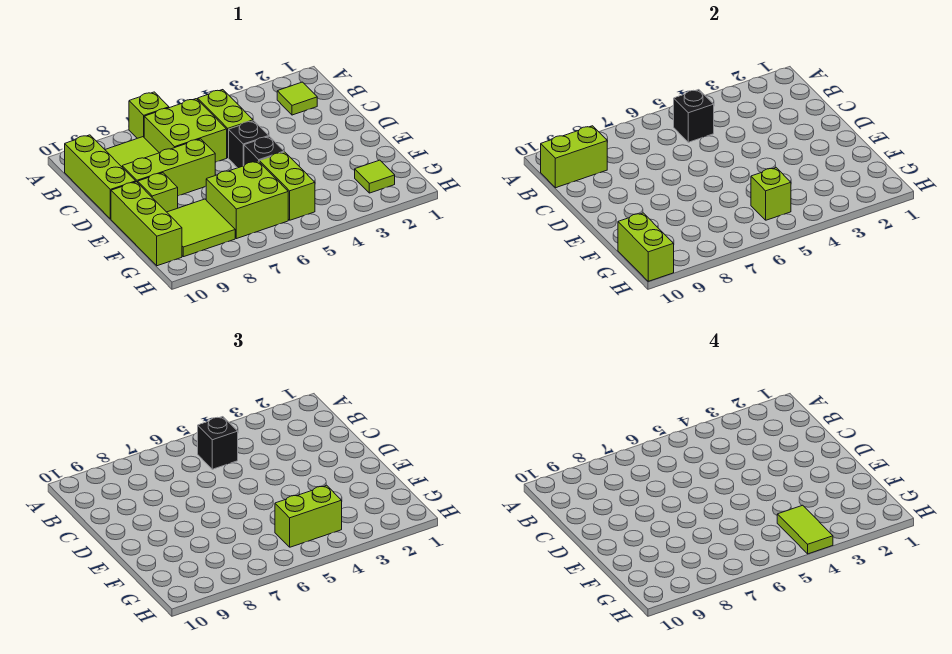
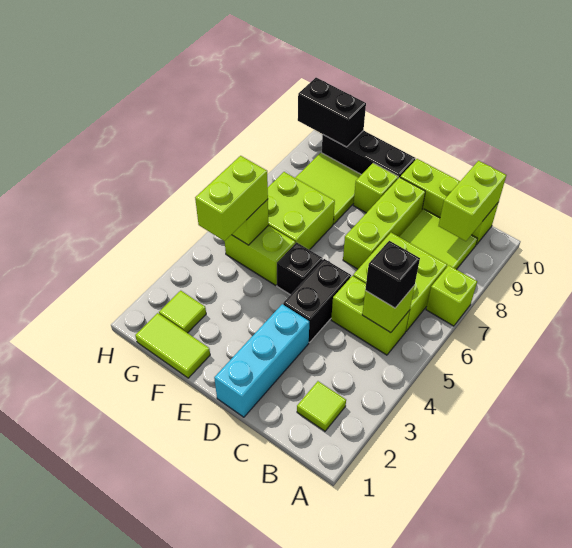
black 1x1 brick [674,90,714,142] -> lime 1x1 brick [362,285,415,333]
none -> cyan 1x3 brick [214,304,309,417]
black 1x1 brick [229,121,269,168] -> black 1x2 brick [283,259,351,342]
lime 1x3 brick [111,182,182,266] -> black 1x3 brick [322,130,415,178]
lime 1x2 tile [777,505,833,554] -> lime 1x2 tile moved to [135,313,210,378]
lime 1x2 brick [618,213,674,281] -> black 1x2 brick [298,78,366,147]

